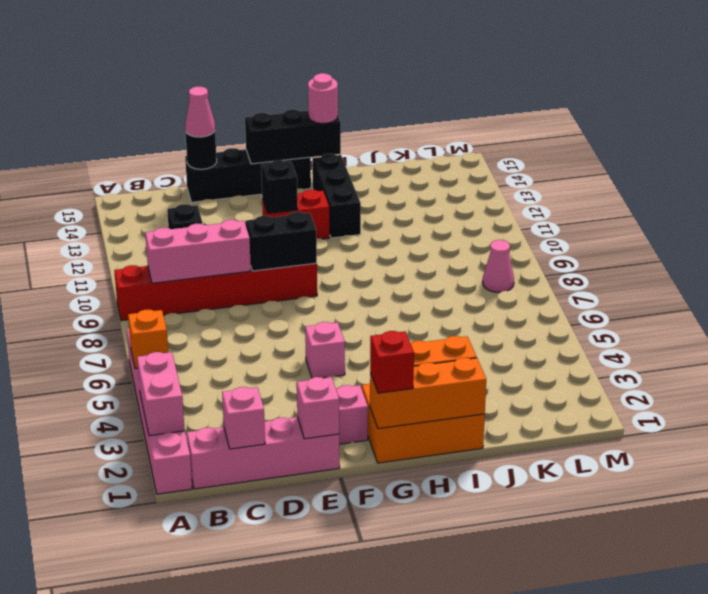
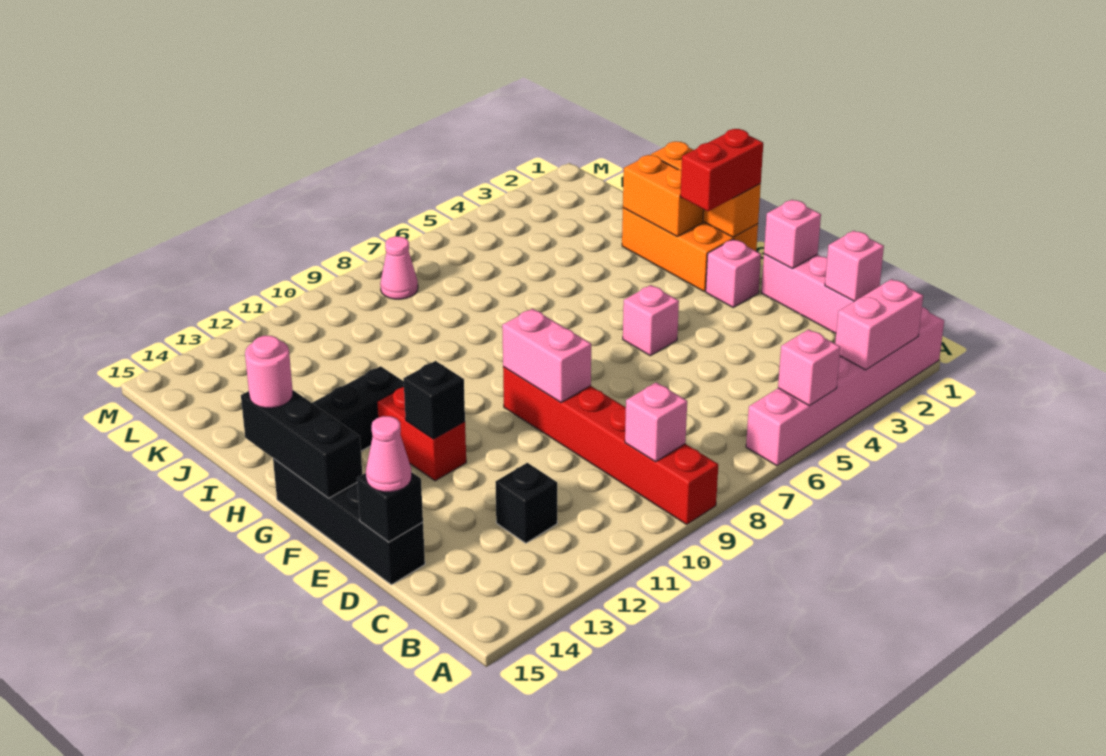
orange 1x1 brick [128,310,168,368] -> pink 1x1 brick [778,329,840,406]
pink 1x3 brick [145,220,251,283] -> pink 1x1 brick [625,382,687,462]
black 1x1 round brick [186,131,217,169] -> black 1x1 brick [357,472,423,542]
black 1x2 brick [246,212,317,271] -> pink 1x2 brick [502,309,591,403]
red 1x1 brick [370,331,414,393] -> red 1x2 brick [680,129,763,211]

